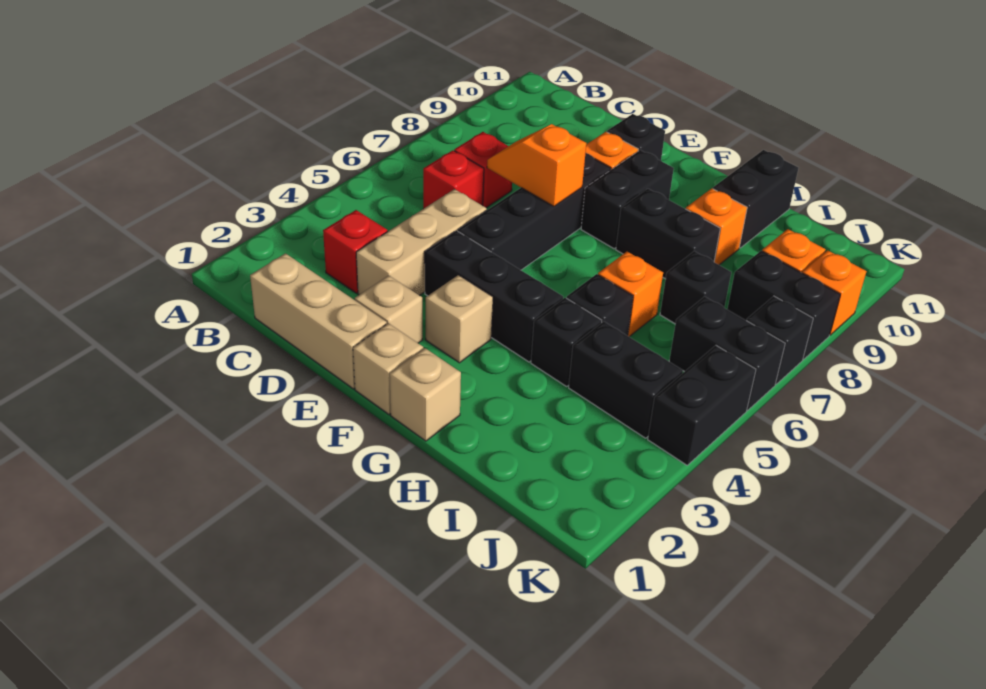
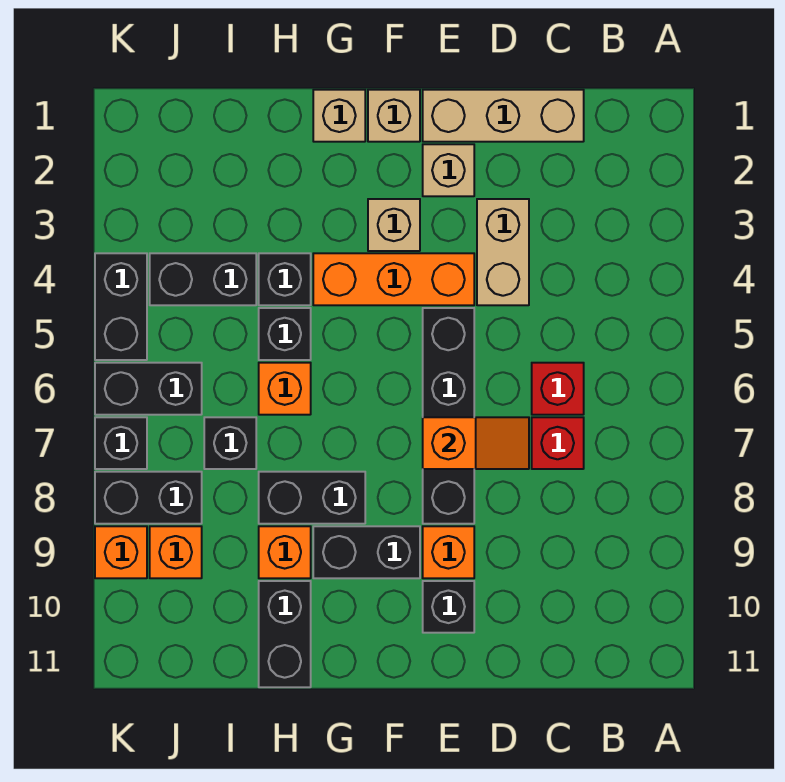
red 1x1 brick [323,210,388,293] -> none
tan 1x3 brick [356,189,487,296] -> tan 1x2 brick [477,199,529,305]
black 1x3 brick [425,231,563,362] -> orange 1x3 brick [313,253,474,305]
black 1x2 brick [581,150,674,249] -> black 1x2 brick turned to [313,526,420,578]

